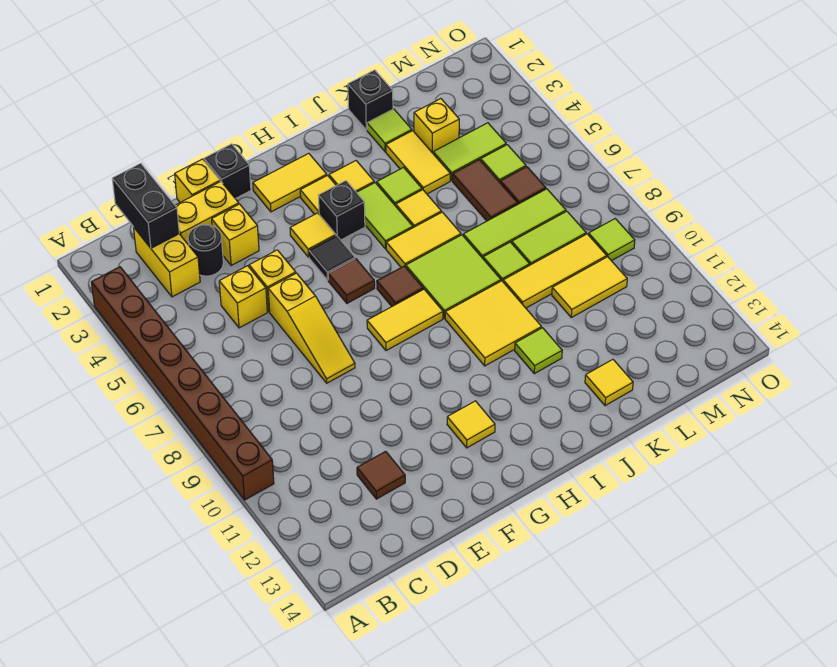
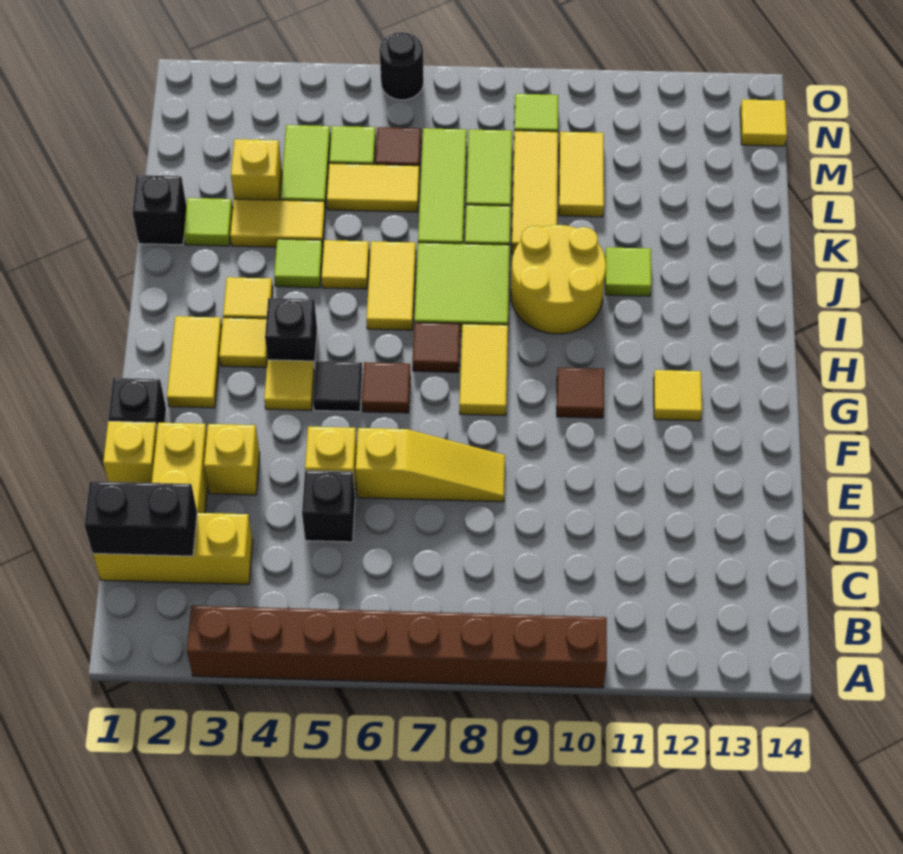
yellow 1x2 brick [134,228,200,297] -> yellow 1x3 brick [93,513,253,584]
black 1x1 round brick [188,225,223,276] -> black 1x1 round brick moved to [380,32,424,100]
yellow 1x1 brick [219,266,267,328] -> black 1x1 brick [302,471,355,542]
brown 1x1 tile [357,451,405,499] -> brown 1x1 tile moved to [557,368,604,418]
lime 1x2 tile [356,183,413,249] -> none
yellow 2x2 tile [445,281,542,366] -> yellow 2x2 round brick [511,225,606,334]
yellow 1x1 tile [585,359,633,406] -> yellow 1x1 tile moved to [740,99,787,146]
brown 1x2 tile [453,160,518,221] -> yellow 1x2 tile [327,163,419,212]

